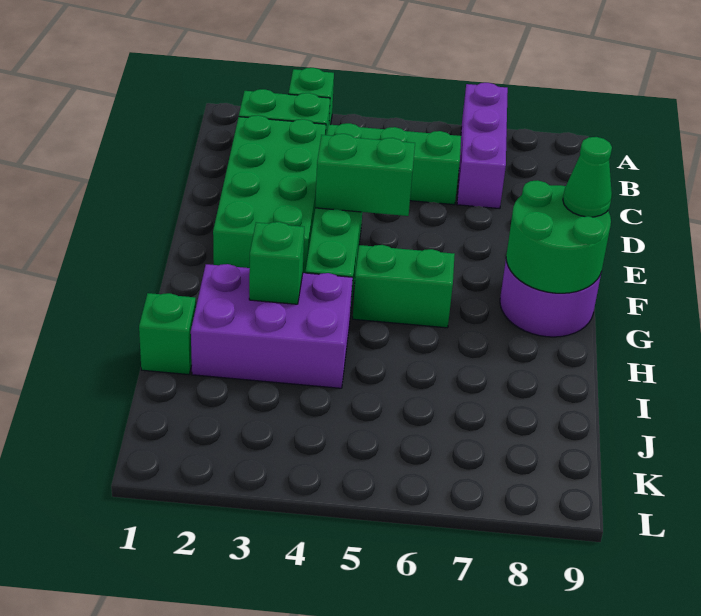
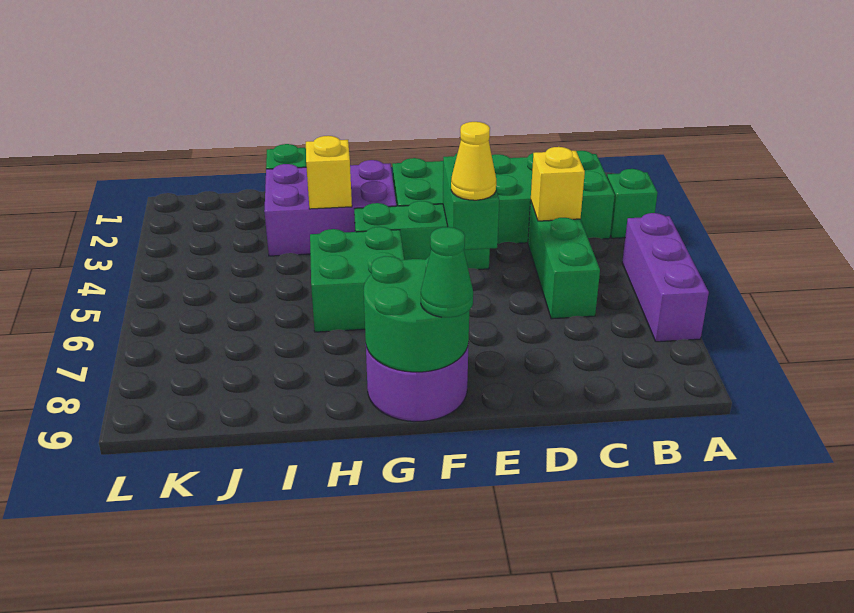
purple 1x3 brick [457,83,508,209] -> purple 1x3 brick turned to [622,213,709,342]
none -> yellow 1x1 brick [531,147,585,221]
none -> yellow 1x1 cone [451,122,496,200]
green 1x2 brick [353,245,455,328] -> green 2x2 brick [310,227,404,332]
purple 2x3 brick [191,264,353,388] -> purple 2x3 brick turned to [264,160,396,256]
green 1x1 brick [249,222,304,304] -> yellow 1x1 brick [306,136,352,209]

